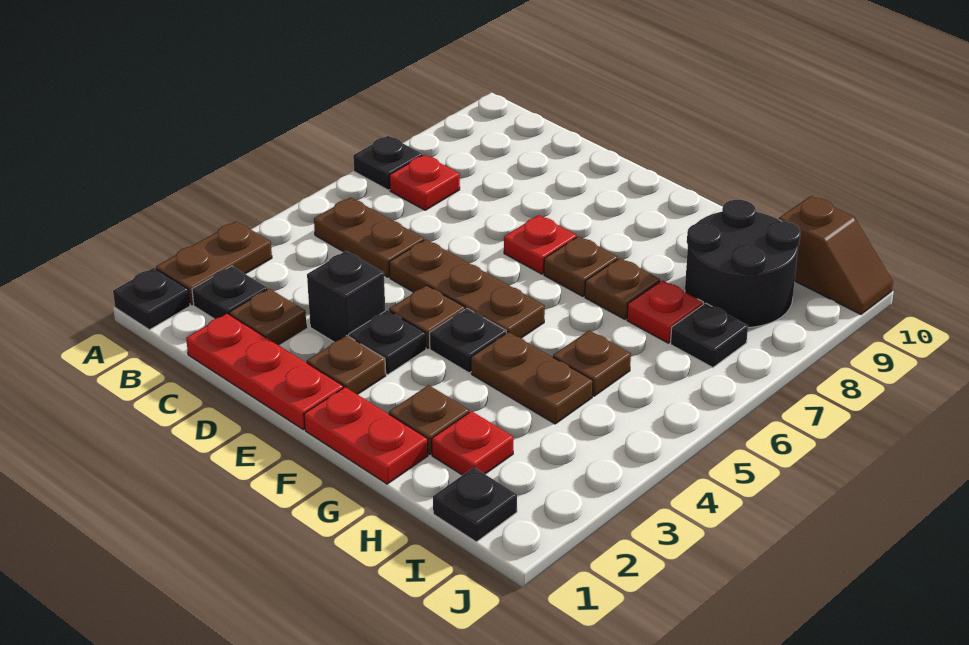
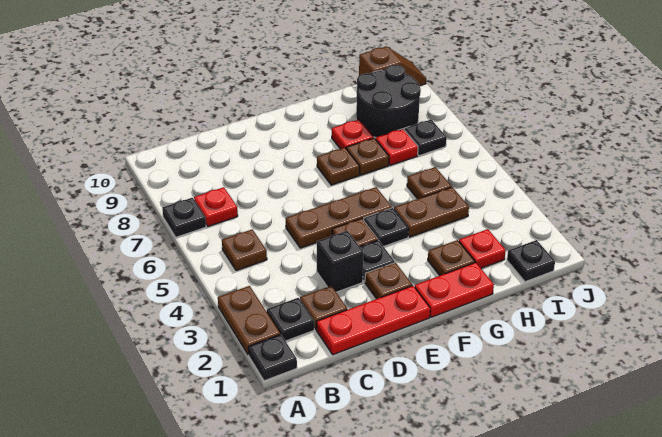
brown 1x2 plate [314,197,424,277] -> brown 1x1 plate [222,230,267,271]
red 1x1 plate [504,215,577,274] -> red 1x1 plate moved to [332,120,373,149]

